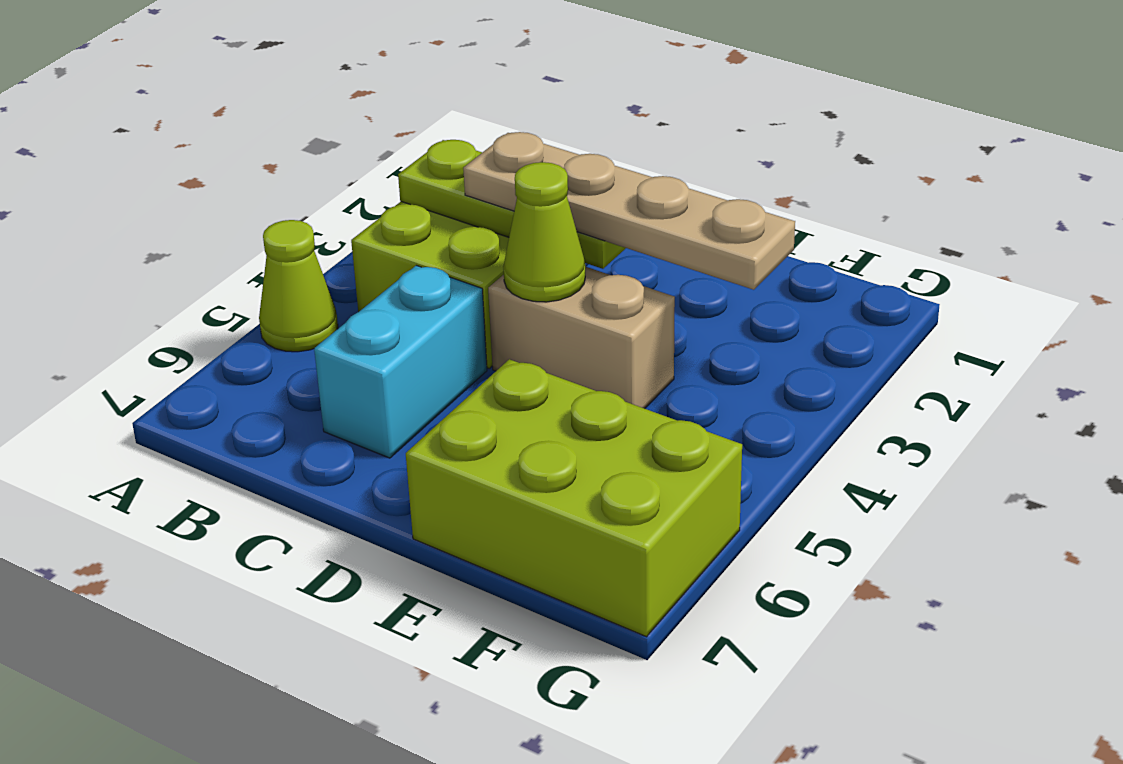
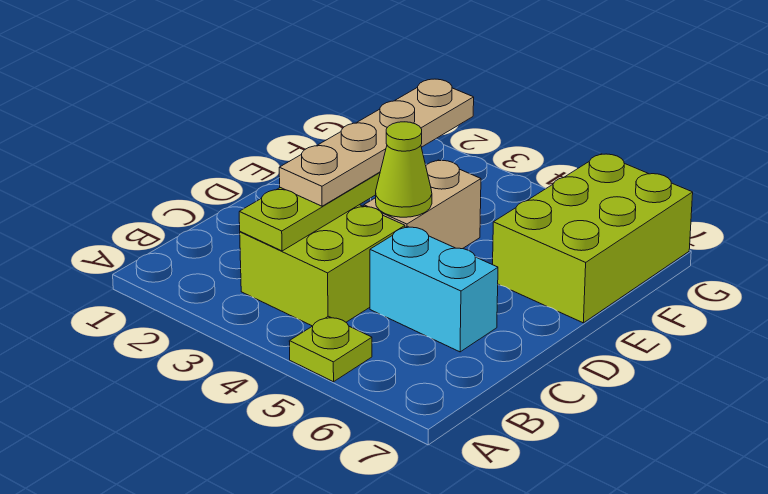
lime 1x1 cone [259,220,338,352] -> lime 1x1 plate [289,316,372,382]

